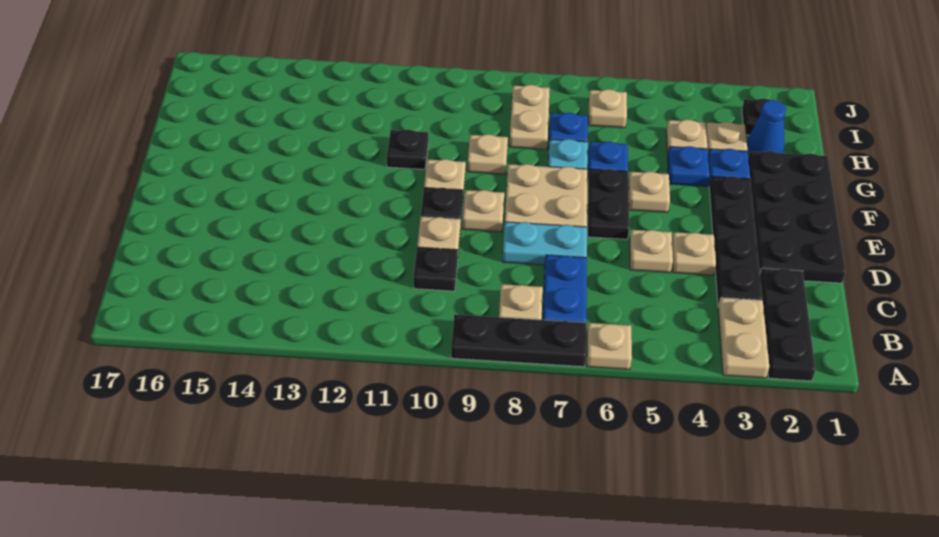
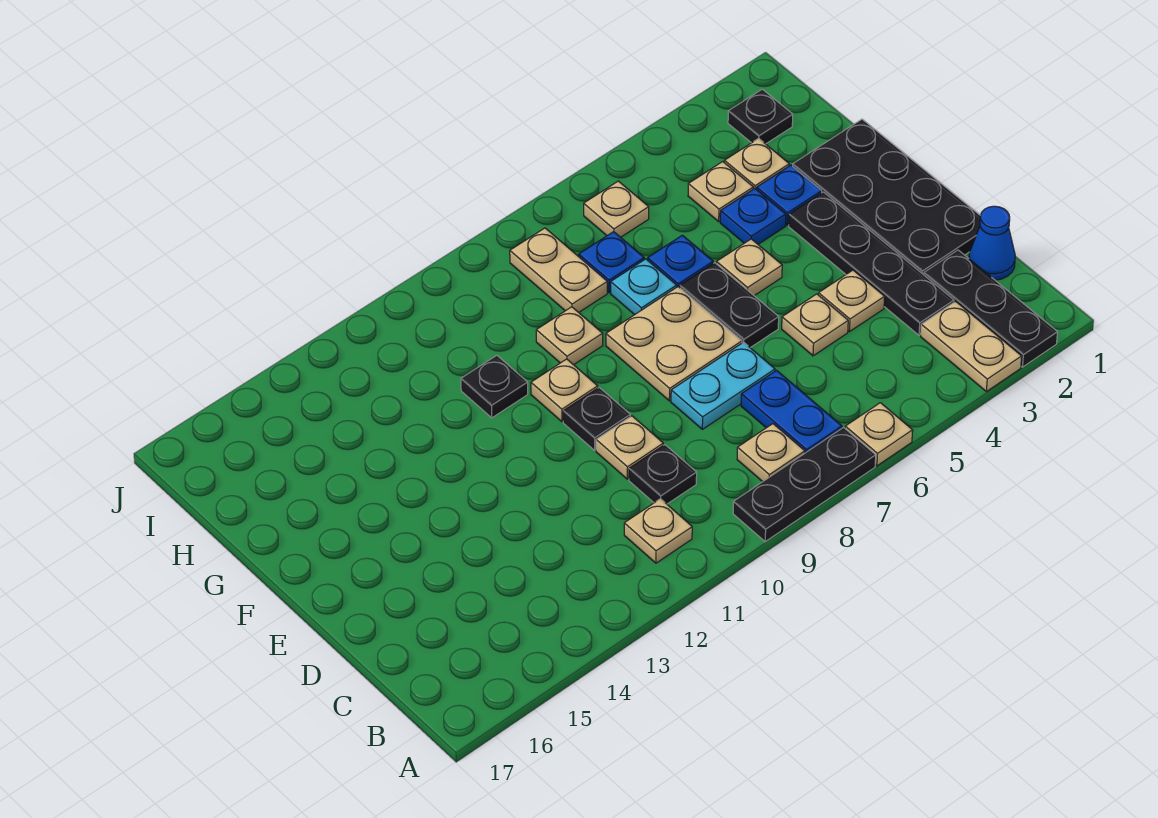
tan 1x1 plate [462,190,504,232] -> tan 1x1 plate moved to [624,499,692,563]
blue 1x1 cone [747,100,786,155] -> blue 1x1 cone moved to [969,206,1015,280]

